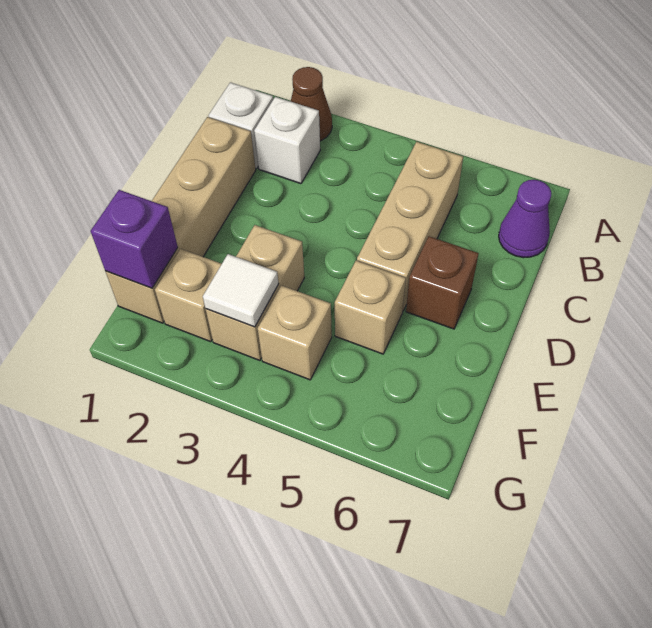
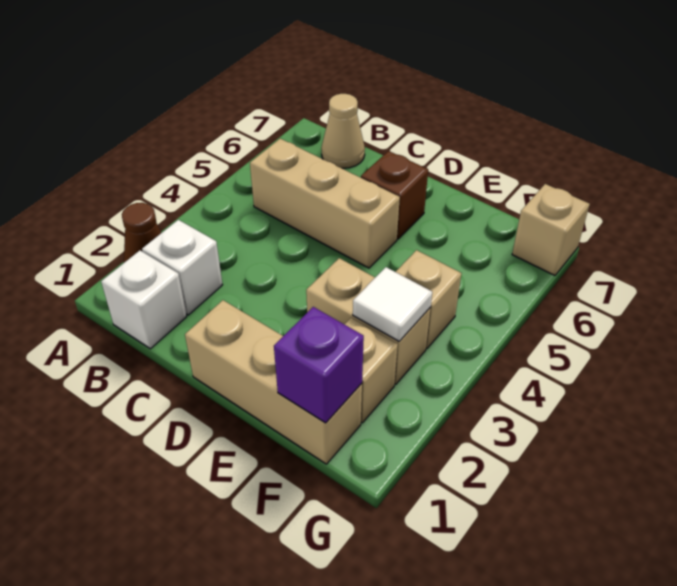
purple 1x1 cone [499,180,551,258] -> tan 1x1 cone [321,94,365,168]
tan 1x4 brick [105,117,256,323] -> tan 1x3 brick [185,300,362,464]
tan 1x1 brick [335,261,406,354] -> tan 1x1 brick moved to [512,184,590,275]

